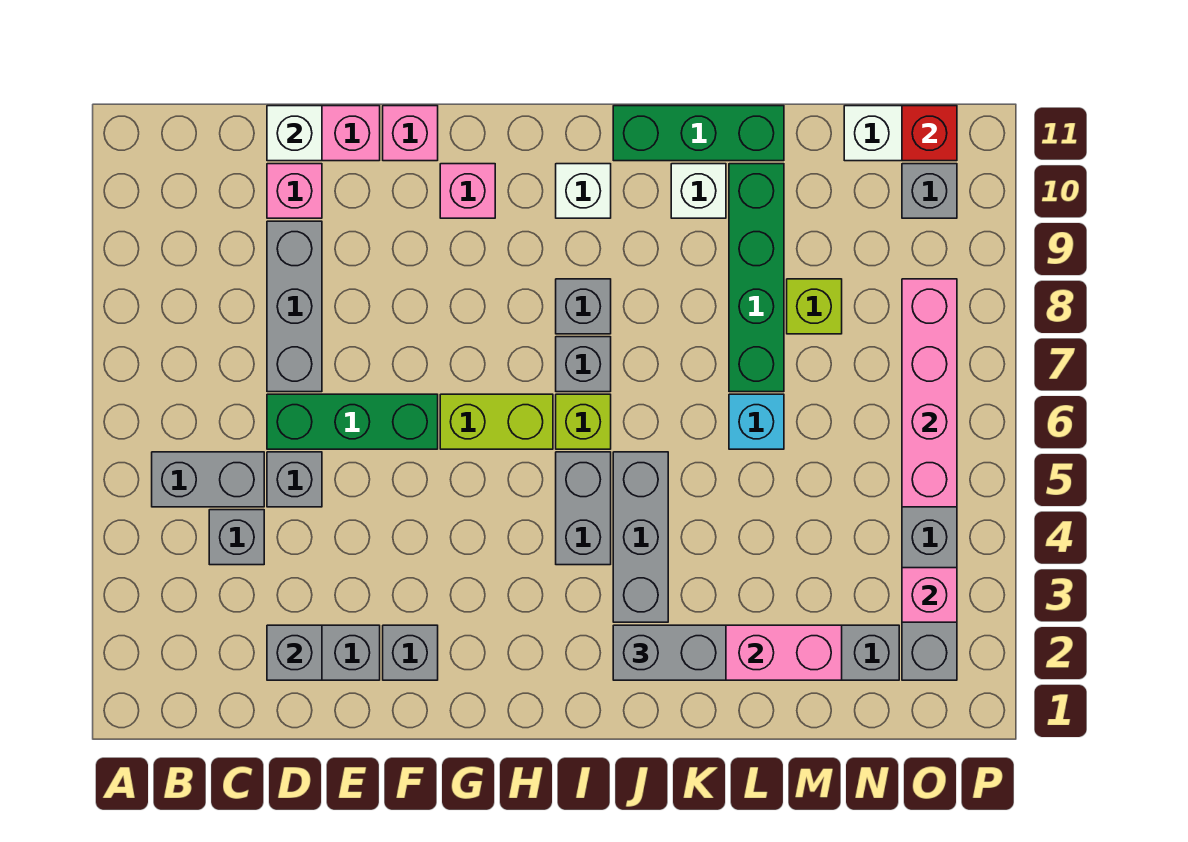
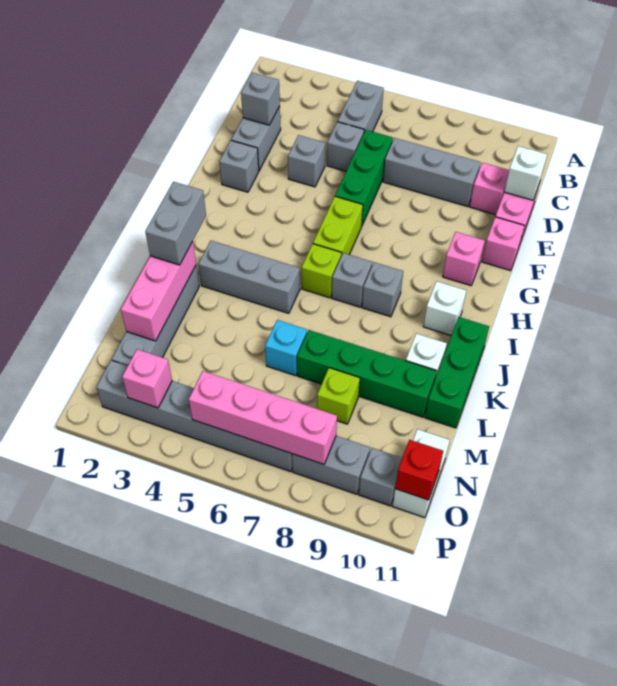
grey 1x1 brick [209,510,264,565] -> grey 1x1 brick moved to [288,135,325,187]
grey 1x2 brick [556,452,611,565] -> grey 1x2 brick moved to [292,436,370,494]

